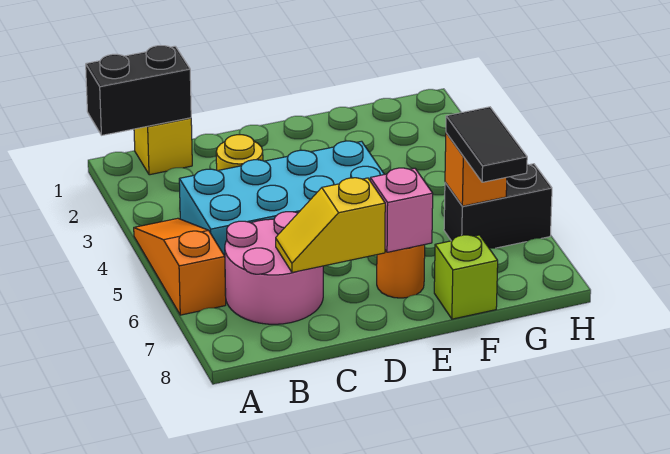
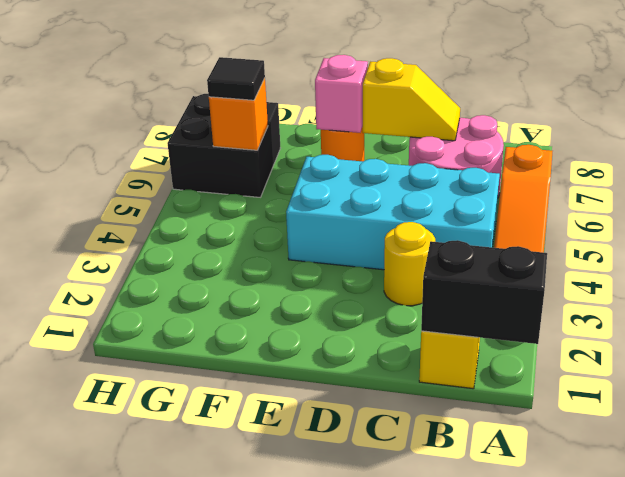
lime 1x1 brick [434,235,498,319] -> none
black 1x2 brick [444,164,552,248] -> black 2x2 brick [167,94,280,197]
black 1x2 tile [446,107,527,182] -> black 1x1 tile [207,57,265,100]

